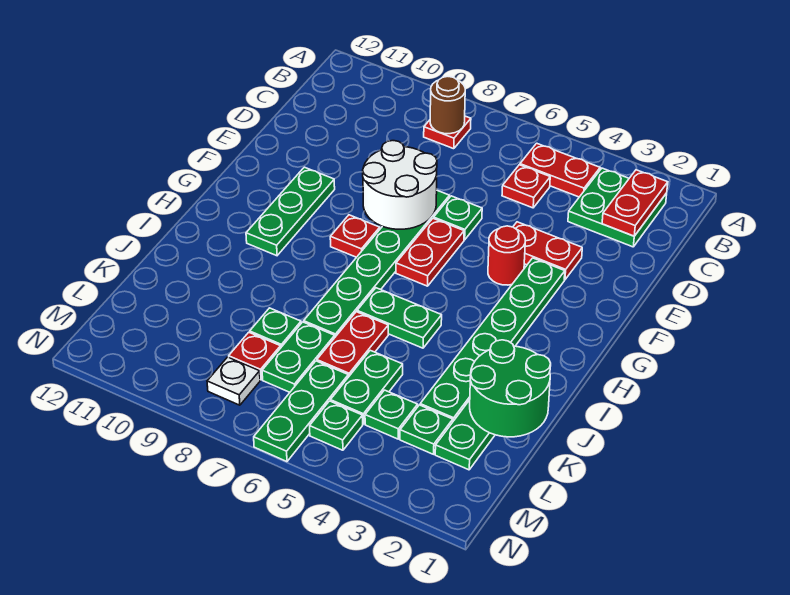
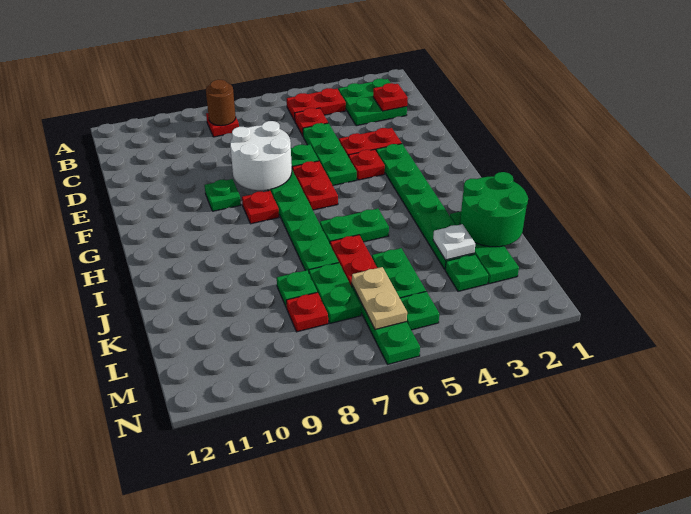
red 1x2 plate [602,170,668,236] -> red 1x1 plate [373,83,408,111]
red 1x1 round brick [488,226,525,285] -> red 1x1 plate [349,149,385,180]
green 1x3 plate [246,167,335,256] -> green 1x3 plate moved to [303,123,357,185]
green 1x1 plate [365,390,418,439] -> green 1x1 plate moved to [205,179,241,211]
none -> tan 1x2 plate [352,267,407,330]
white 1x1 plate [207,357,260,405] -> white 1x1 plate moved to [433,224,475,260]

